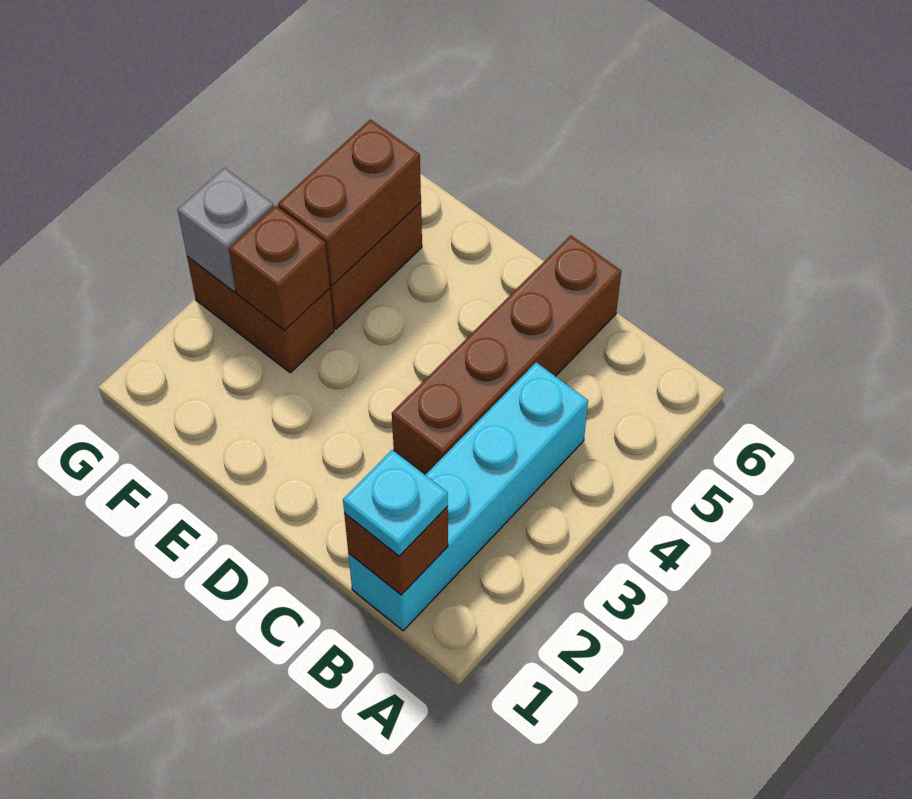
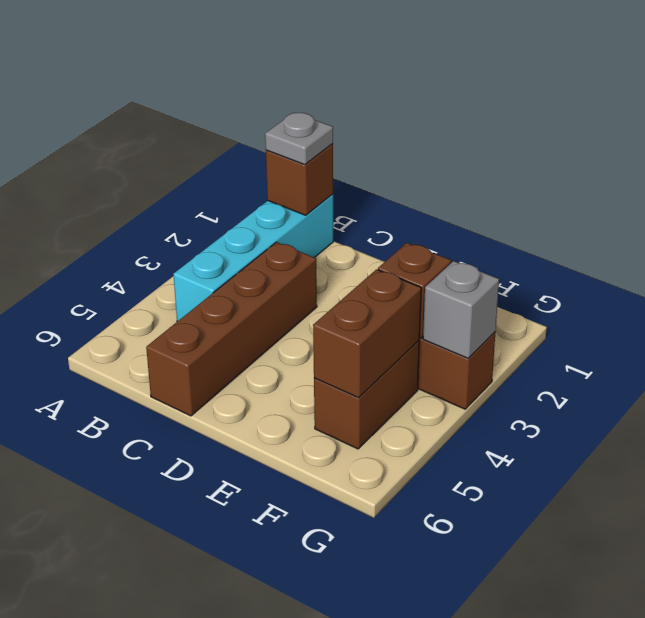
cyan 1x1 plate [343,450,448,556] -> grey 1x1 plate [265,113,333,165]

